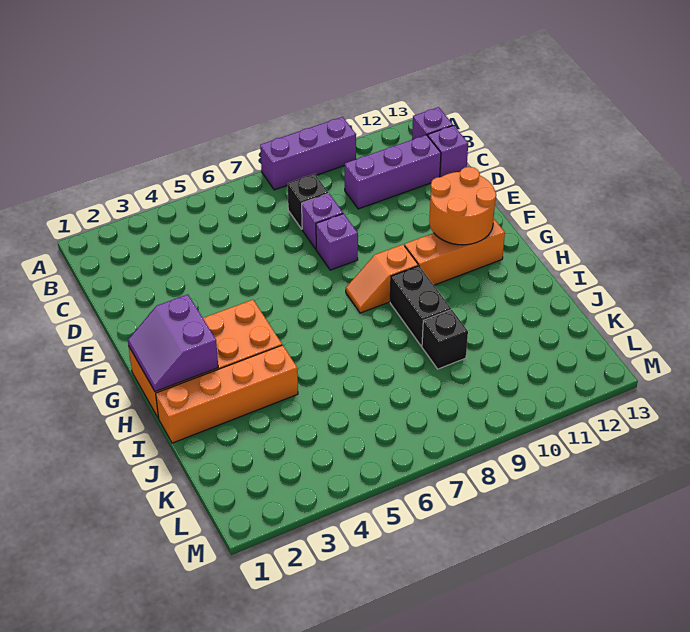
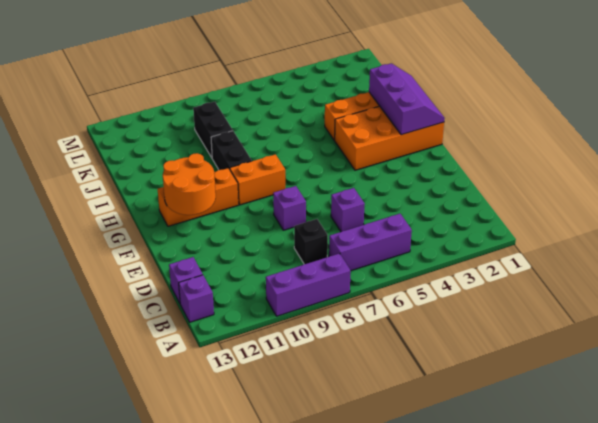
purple 1x3 brick [345,135,441,209] -> purple 1x3 brick moved to [329,214,412,271]
purple 1x1 brick [302,193,343,249] -> purple 1x1 brick moved to [331,188,365,232]
purple 2x2 slope [128,294,218,392] -> purple 2x3 slope [369,63,445,135]
orange 1x2 slope [346,245,418,313] -> orange 1x2 brick [230,154,285,205]
black 1x1 brick [422,310,468,369] -> black 1x2 brick [193,102,233,157]

